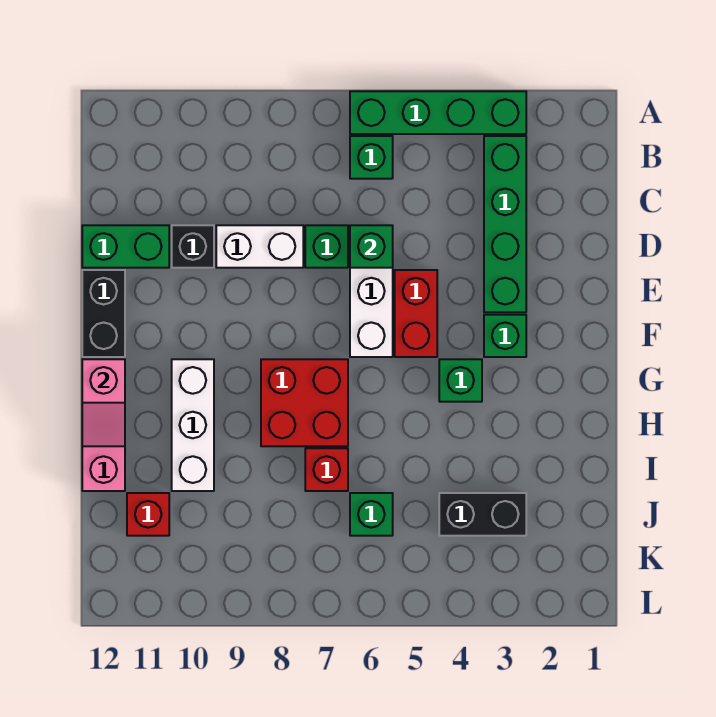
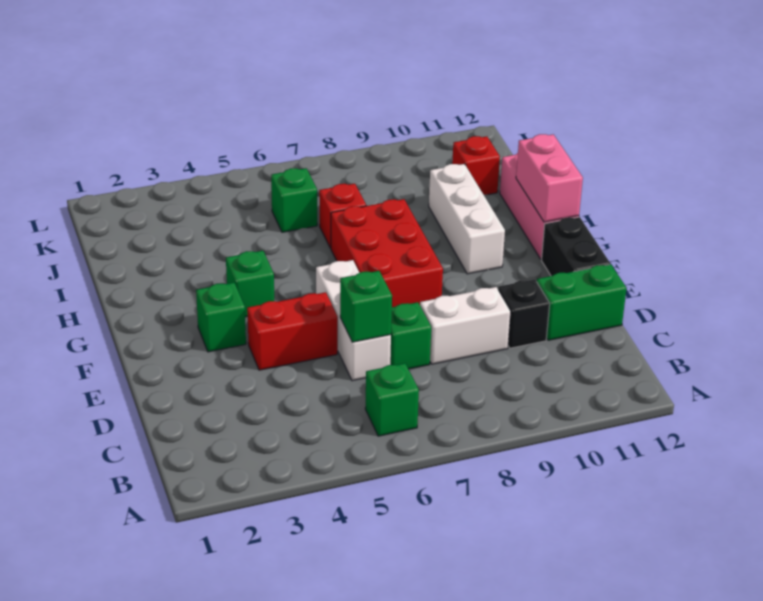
green 1x4 brick [350,91,526,134] -> none
green 1x4 brick [484,136,526,312] -> none
red 1x2 brick [395,270,437,357] -> red 1x2 brick turned to [247,292,338,370]
red 2x2 brick [261,359,348,446] -> red 2x3 brick [331,199,443,307]
pink 1x2 slope [82,359,125,446] -> pink 1x2 brick [516,134,583,222]
black 1x2 brick [439,493,526,536] -> none

